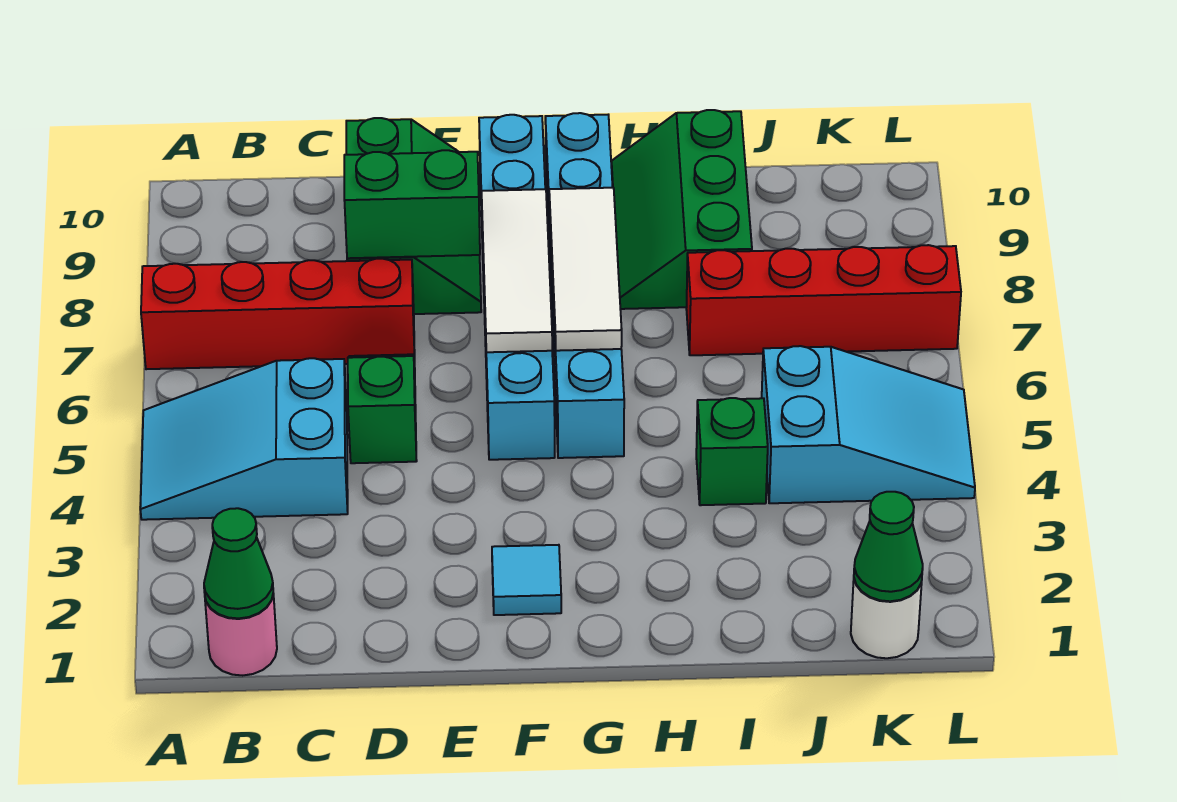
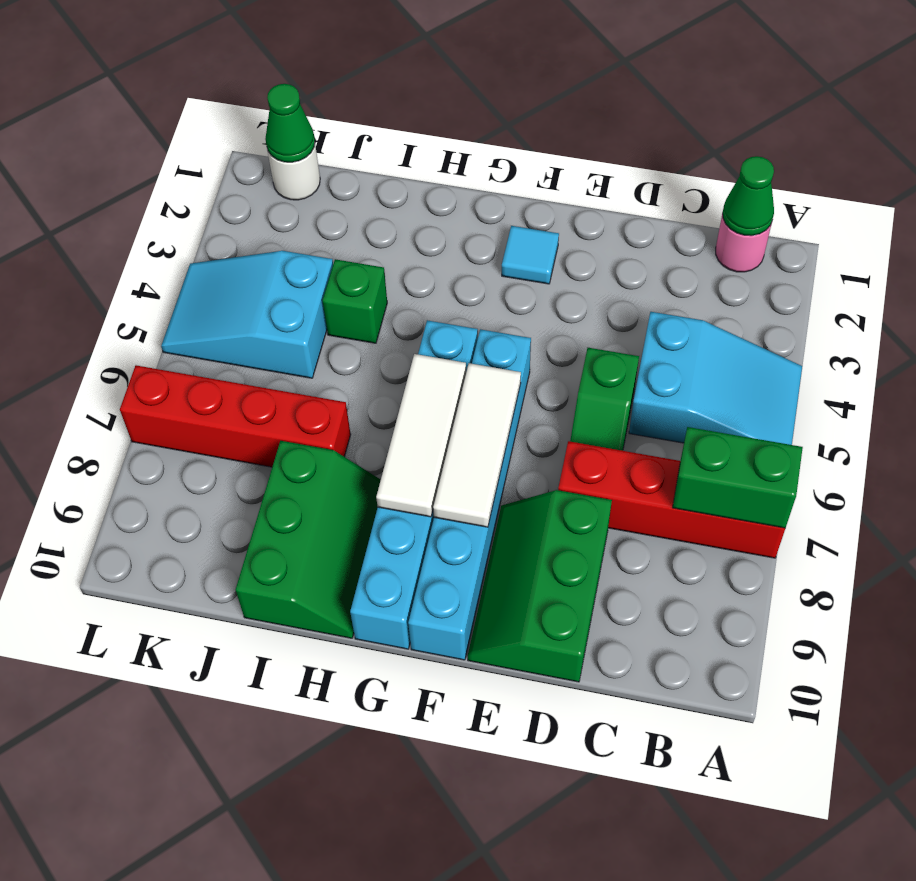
green 1x2 brick [344,150,480,258] -> green 1x2 brick moved to [673,427,803,528]

